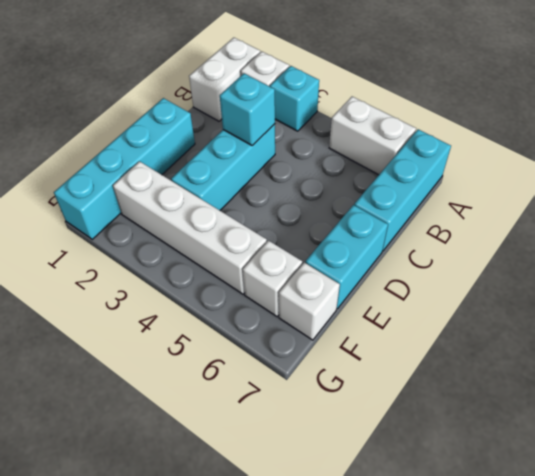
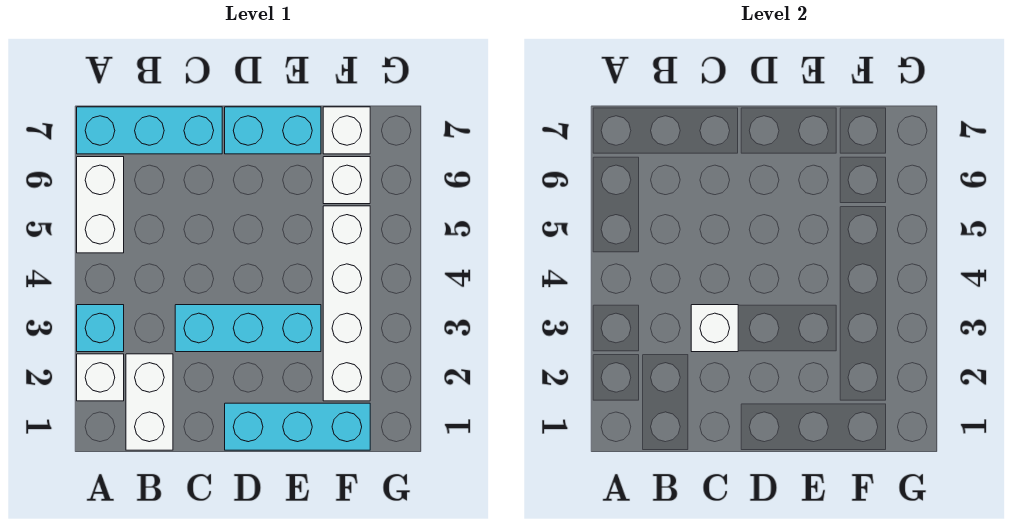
white 1x2 brick [189,38,260,121] -> white 1x2 brick turned to [126,354,173,450]
cyan 1x1 brick [220,74,275,146] -> white 1x1 brick [691,305,738,352]
cyan 1x4 brick [54,98,195,239] -> cyan 1x3 brick [225,403,370,450]

